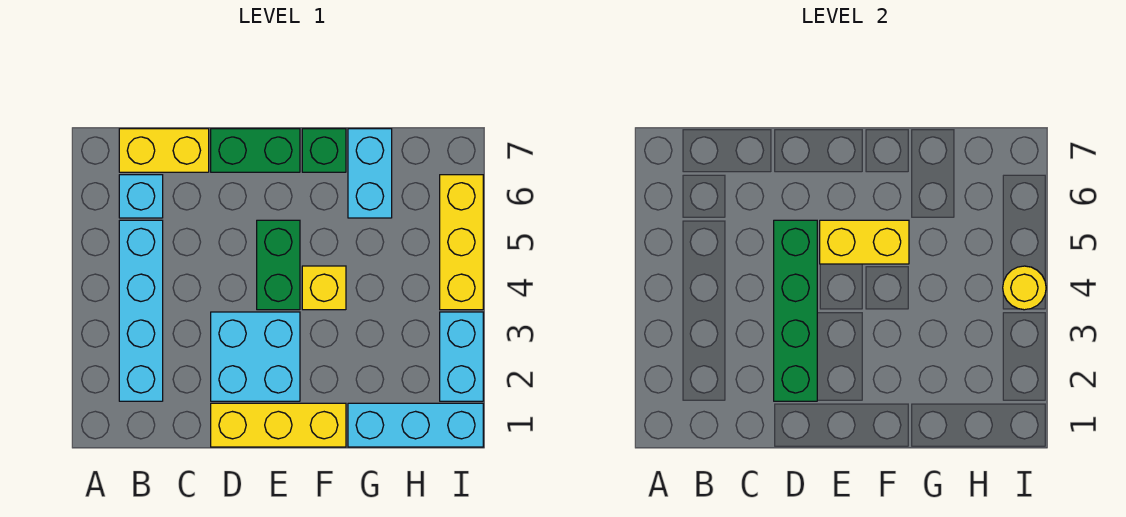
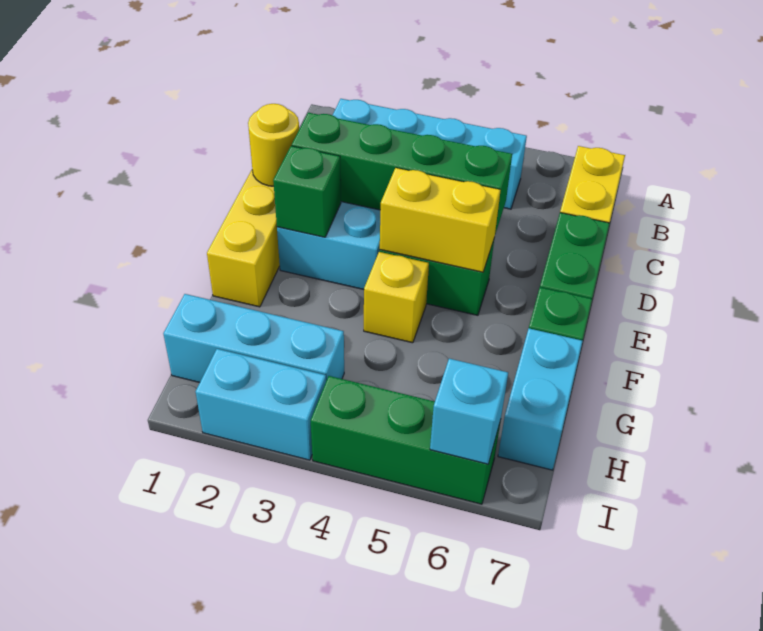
cyan 1x1 brick [119,175,163,218] -> cyan 1x1 brick moved to [430,359,508,464]
none -> green 1x1 brick [273,146,341,237]
yellow 1x2 brick [820,220,909,264] -> yellow 1x2 brick turned to [380,168,501,272]
cyan 1x3 brick [348,403,483,447] -> cyan 1x3 brick turned to [163,294,344,382]
cyan 1x2 brick [348,129,392,218] -> cyan 1x2 brick turned to [498,328,583,470]
yellow 1x3 brick [440,175,483,310] -> green 1x3 brick [311,376,501,504]
yellow 1x1 round brick [1003,266,1046,310] -> yellow 1x1 round brick moved to [248,104,299,186]

